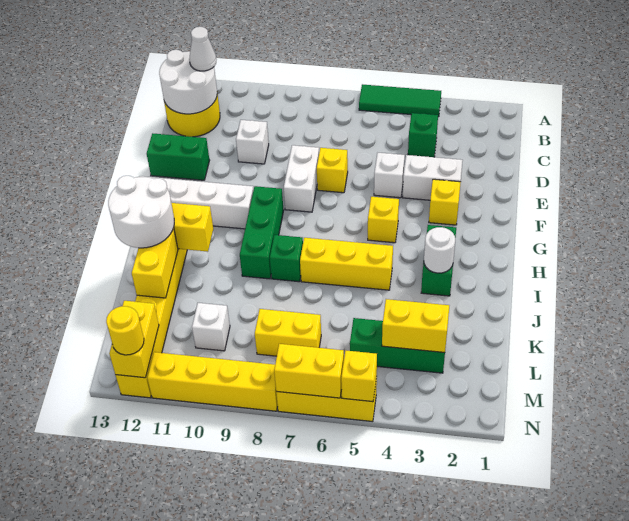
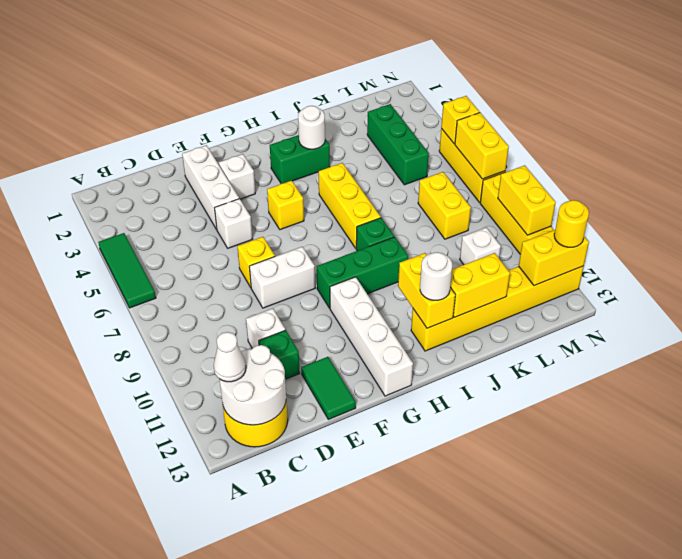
green 1x1 brick [408,113,438,157] -> green 1x1 brick moved to [259,330,300,379]
white 1x2 brick [403,155,463,200] -> white 1x3 brick [182,145,239,230]
green 1x2 brick [147,133,210,180] -> green 1x2 tile [301,357,356,419]
yellow 1x1 brick [429,179,461,225] -> white 1x1 brick [219,154,255,199]
white 2x2 round brick [108,176,174,248] -> white 1x1 round brick [420,252,452,300]
yellow 1x2 brick [382,299,449,353] -> yellow 1x2 brick moved to [498,165,556,235]

